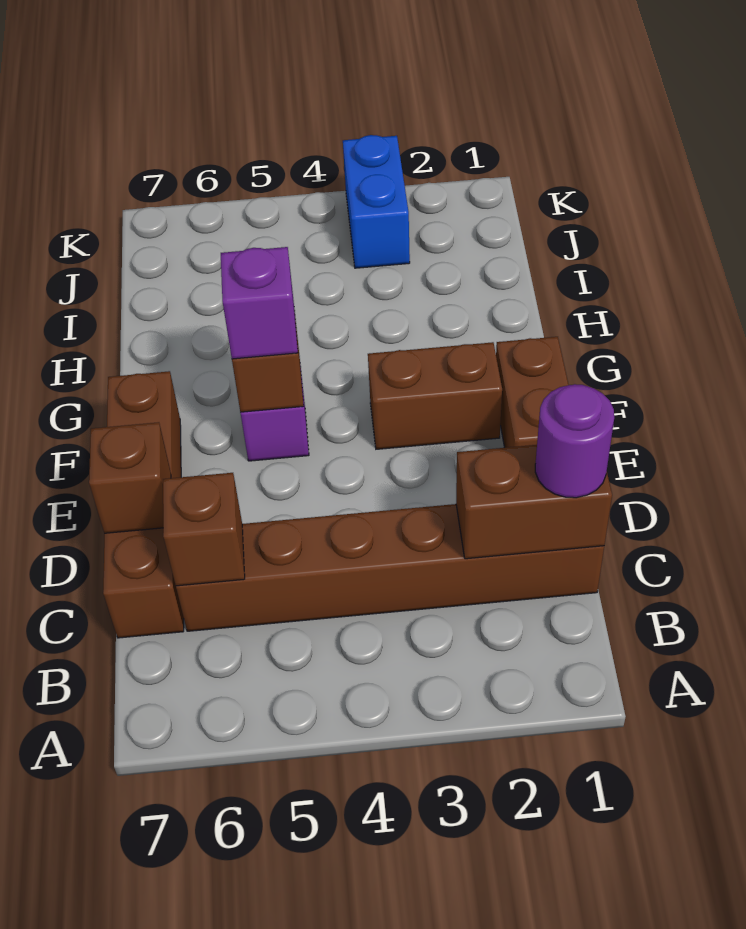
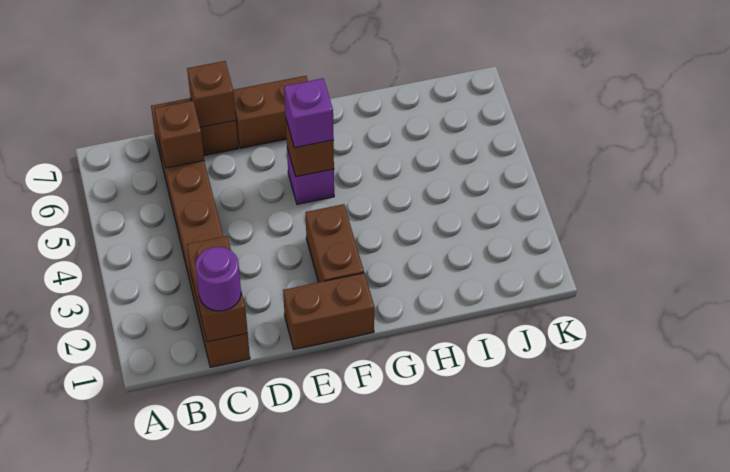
blue 1x2 brick [343,135,410,268] -> none

